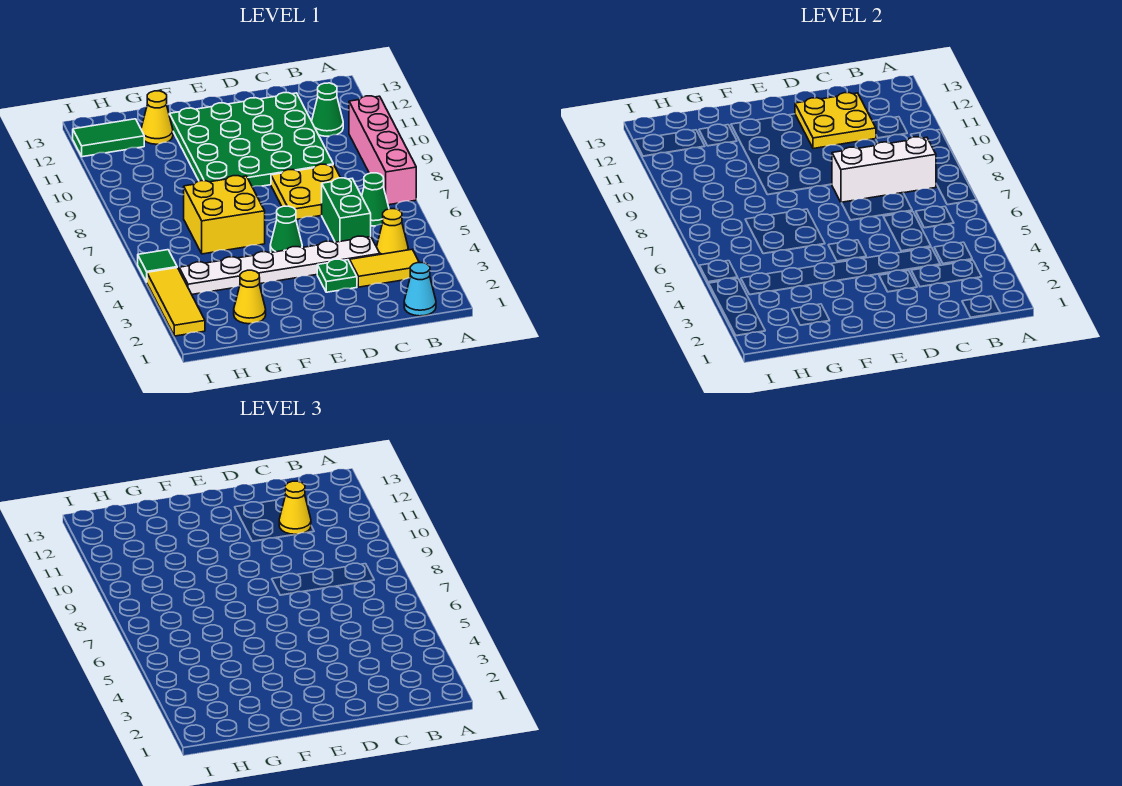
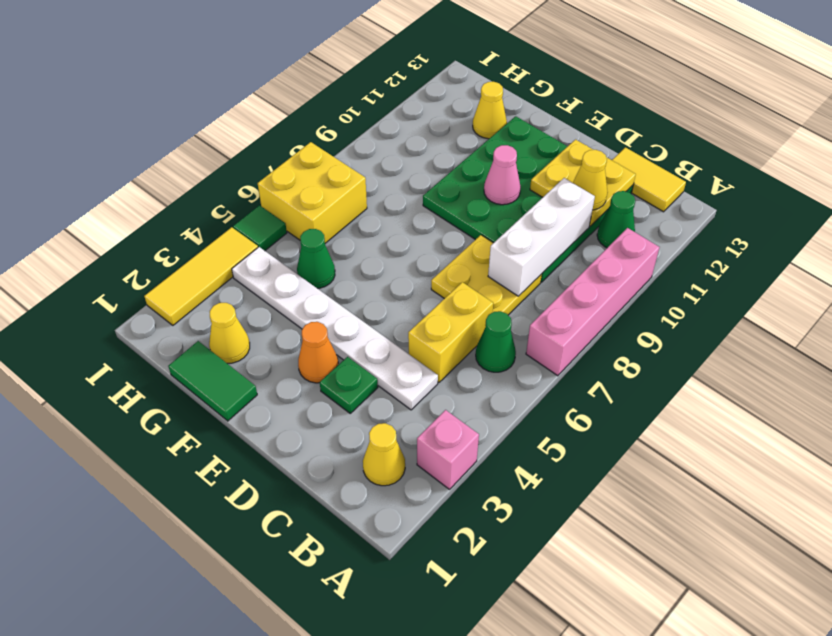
none -> pink 1x1 brick [417,410,479,489]
cyan 1x1 cone [404,263,436,316] -> none
yellow 1x2 tile [350,249,419,287] -> yellow 1x2 tile moved to [612,148,686,212]
yellow 1x1 cone [376,209,408,254] -> yellow 1x1 cone moved to [363,423,405,486]
white 1x3 brick [832,137,936,203] -> white 1x3 brick turned to [488,178,595,296]
green 1x2 brick [322,178,371,242] -> yellow 1x2 brick [408,282,493,383]
none -> orange 1x1 cone [298,322,338,383]
green 1x1 cone [270,206,302,252] -> green 1x1 cone moved to [297,229,335,288]
none -> pink 1x1 cone [484,145,521,205]
yellow 2x2 brick [184,176,265,254] -> yellow 2x2 brick moved to [258,142,367,243]
green 1x2 tile [73,119,144,157] -> green 1x2 tile moved to [168,341,257,421]

